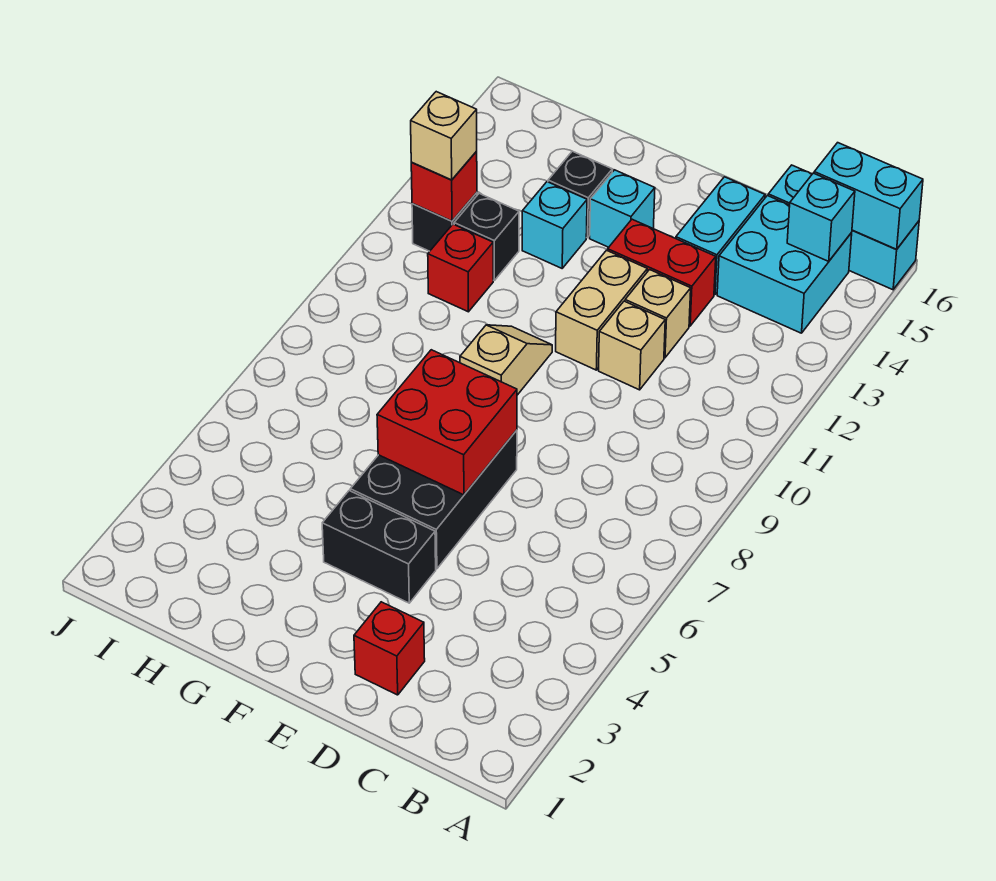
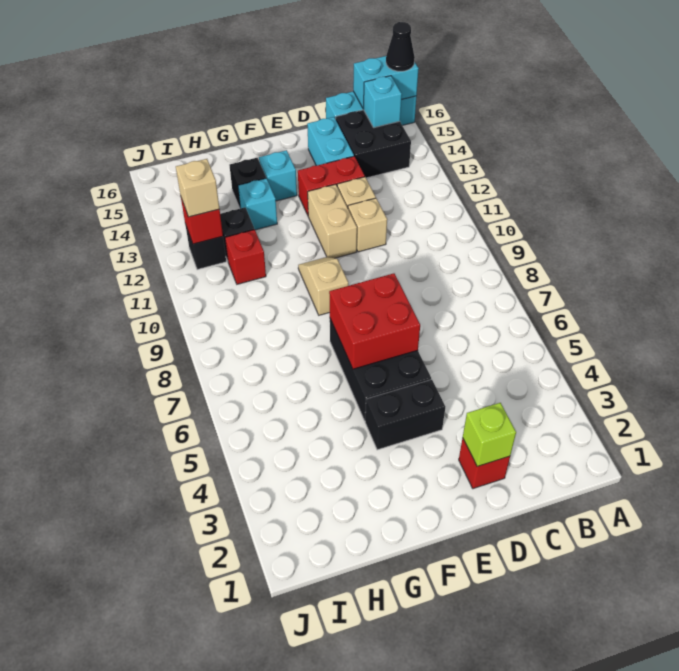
none -> black 1x1 cone [386,22,415,71]
cyan 2x2 brick [717,196,852,333] -> black 2x2 brick [336,110,411,178]
none -> lime 1x1 brick [463,403,516,466]

